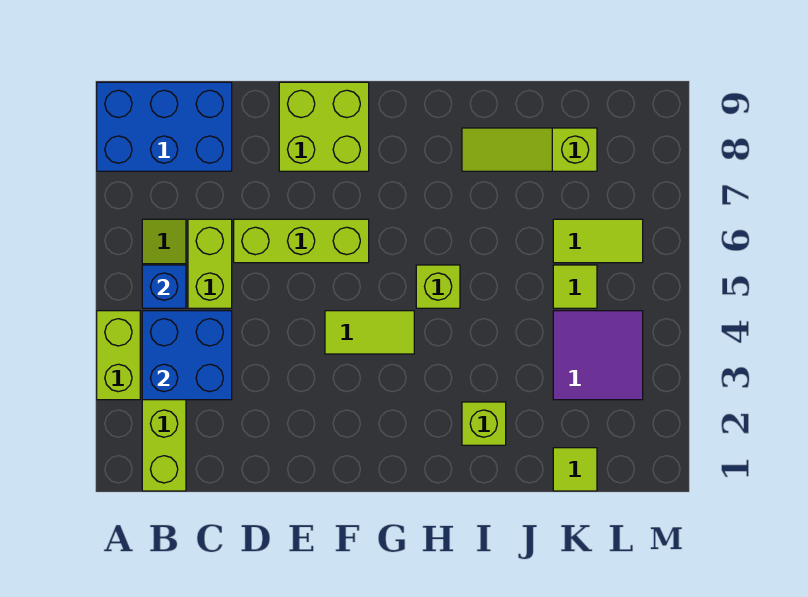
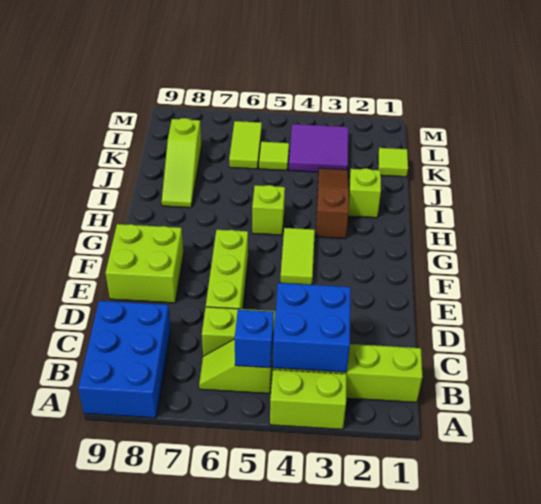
none -> brown 1x3 slope [316,168,349,239]

